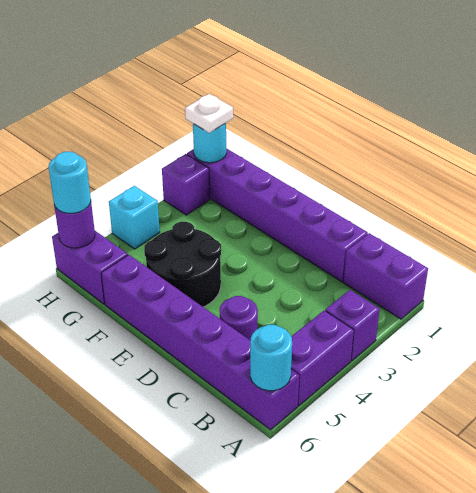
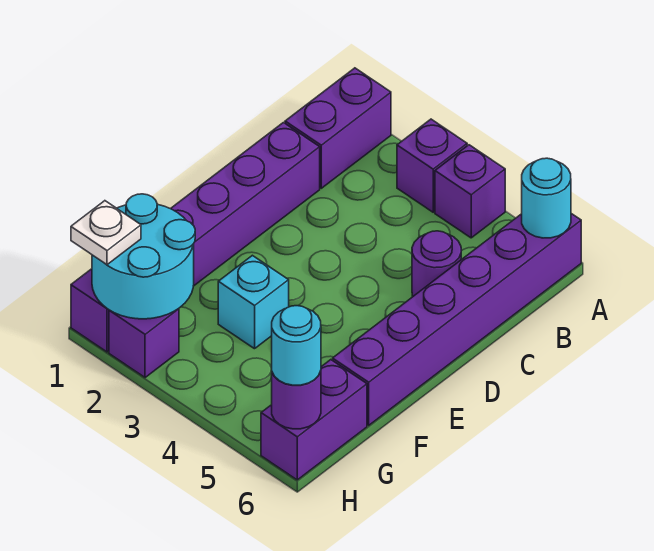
purple 1x2 brick [291,310,354,406] -> purple 1x1 brick [435,145,505,238]
black 2x2 round brick [144,222,221,307] -> none
cyan 1x1 round brick [193,123,226,163] -> cyan 2x2 round brick [92,194,195,319]
cyan 1x1 brick [109,186,160,249] -> cyan 1x1 brick moved to [218,255,289,349]

